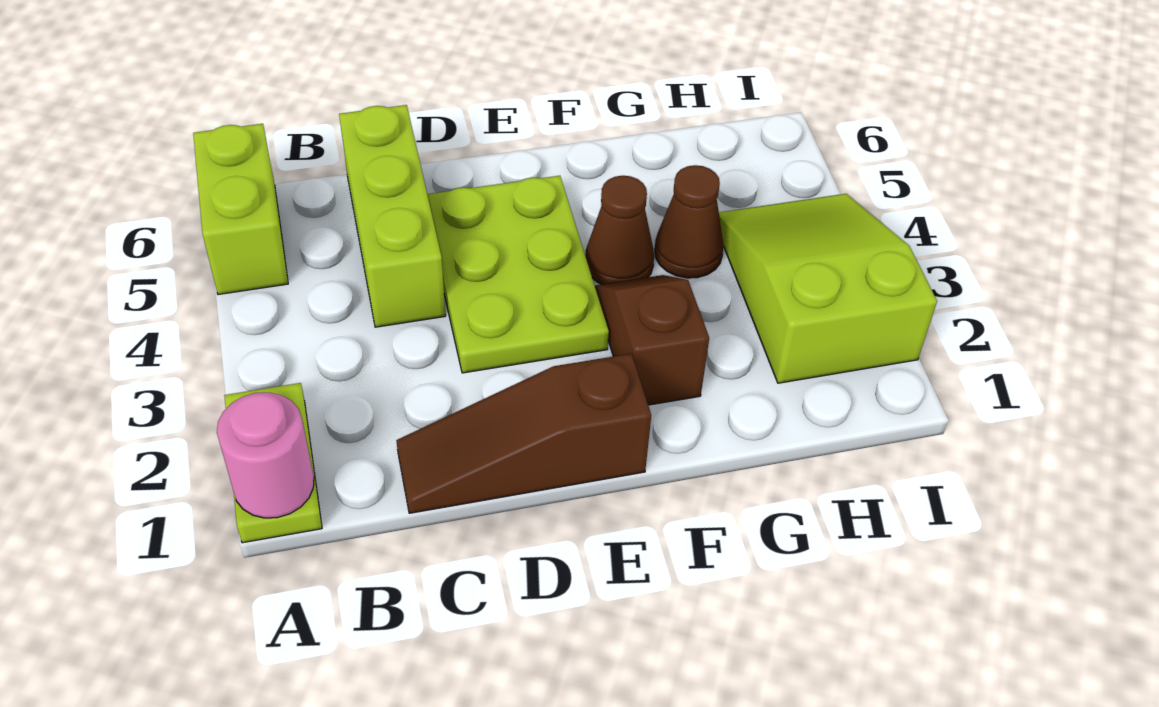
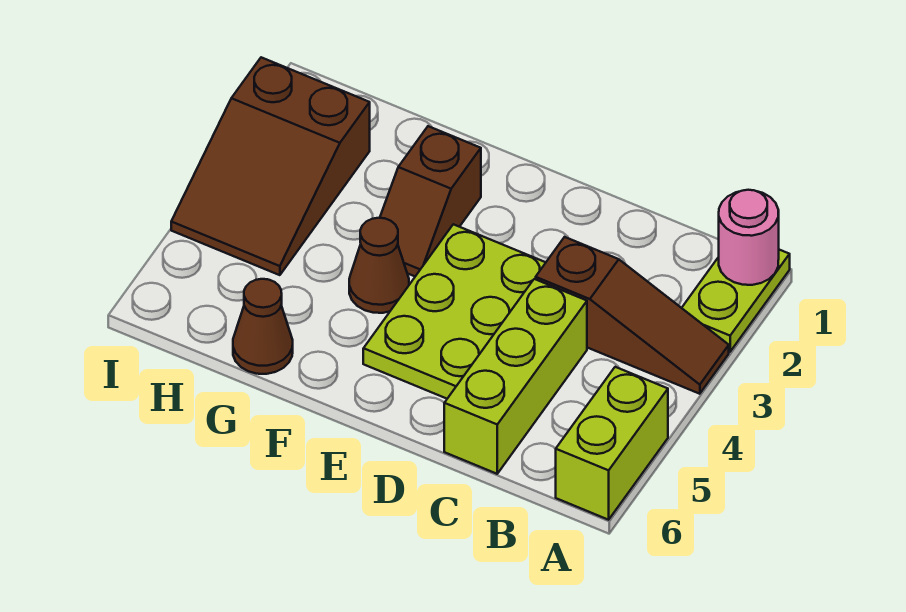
brown 1x3 slope [396,354,651,513] -> brown 1x3 slope moved to [536,237,729,394]
brown 1x1 cone [655,165,724,278] -> brown 1x1 cone moved to [233,279,293,374]
lime 2x3 slope [719,194,937,383] -> brown 2x3 slope [171,57,370,275]

